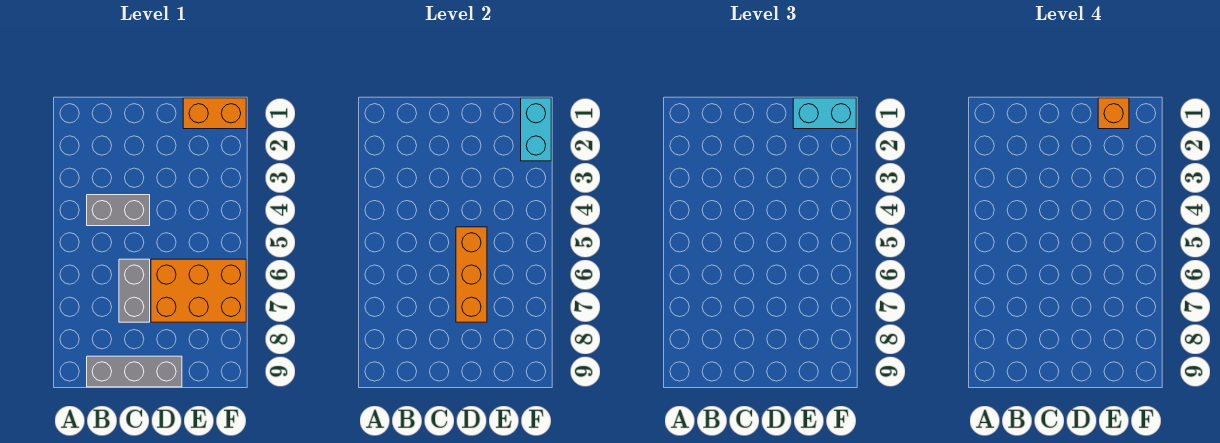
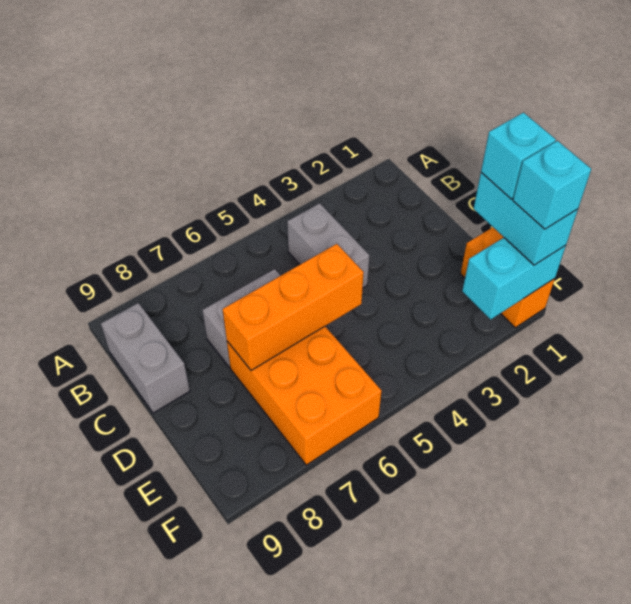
grey 1x3 brick [87,356,182,387] -> grey 1x2 brick [101,303,190,413]
orange 1x1 brick [1098,98,1129,129] -> cyan 1x1 brick [481,113,556,199]
none -> cyan 1x1 brick [513,141,591,229]

